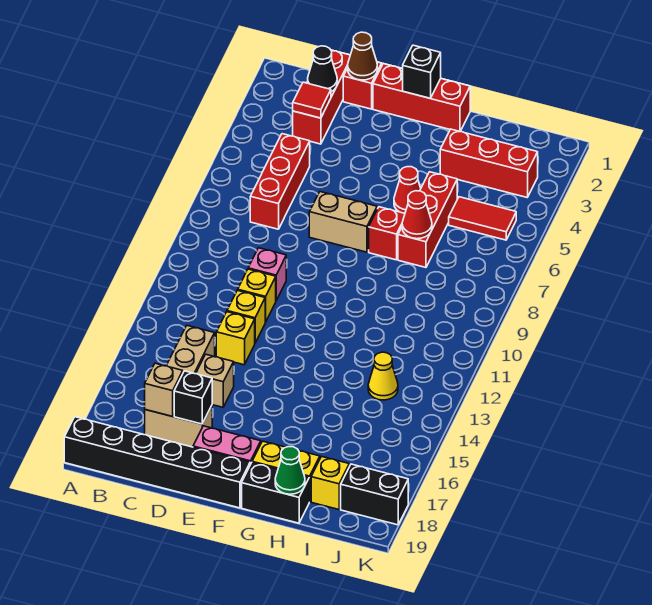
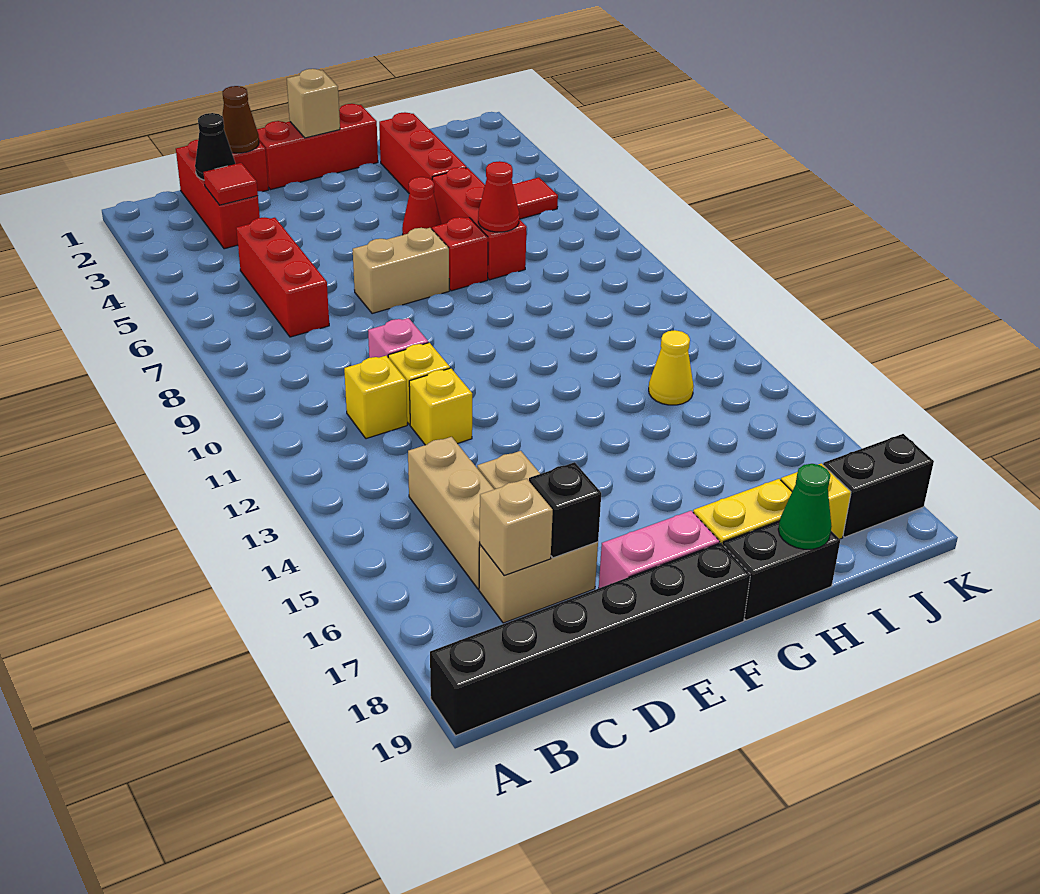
yellow 1x1 brick [216,312,255,365] -> yellow 1x1 brick moved to [344,356,407,439]
black 1x1 brick [403,45,441,98] -> tan 1x1 brick [287,69,340,138]
red 1x3 brick [440,129,538,197] -> red 1x3 brick turned to [379,112,467,194]

